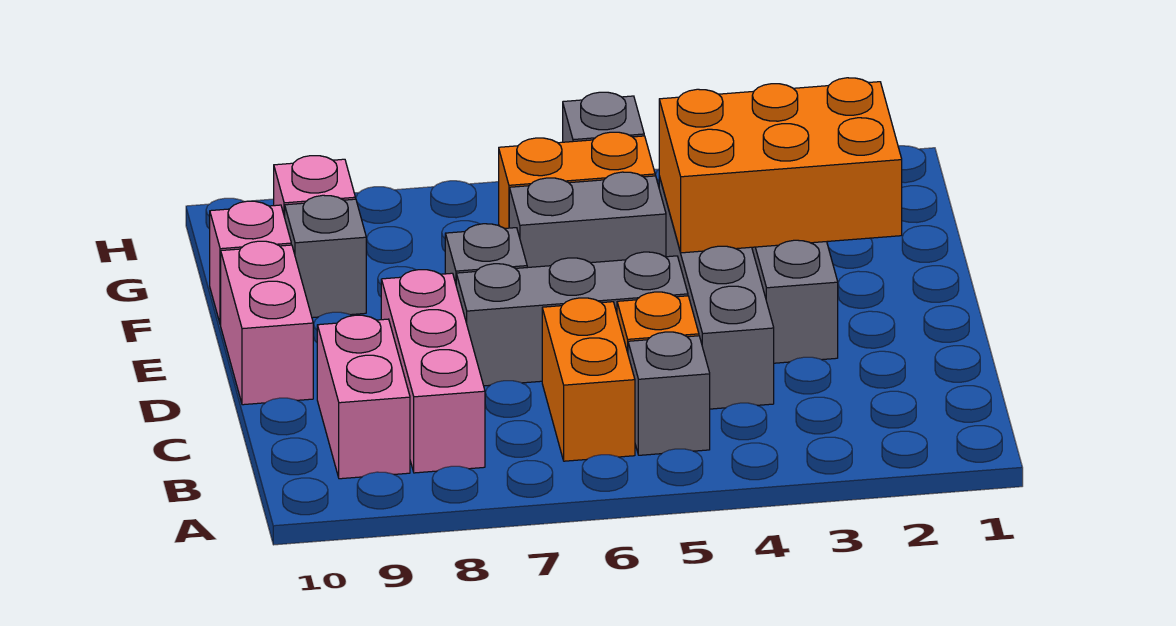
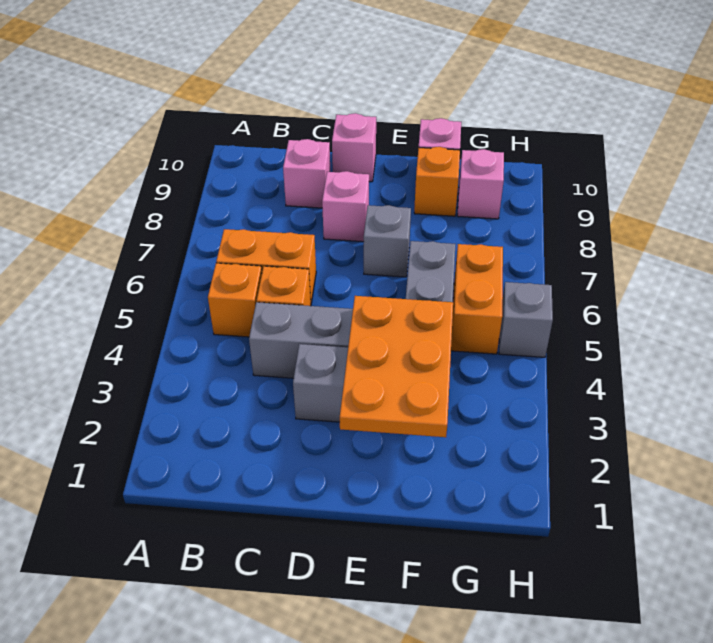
grey 1x1 brick [628,332,710,455] -> orange 1x1 brick [208,263,262,337]
pink 1x3 brick [381,270,485,473] -> pink 1x1 brick [322,171,369,242]
pink 1x2 brick [317,315,410,479] -> pink 1x1 brick [283,139,330,208]
grey 1x3 brick [456,252,688,386] -> none
pink 1x2 brick [221,241,313,405] -> pink 1x1 brick [332,113,376,182]
orange 2x3 brick [659,78,902,253] -> orange 2x3 plate [340,296,453,437]
grey 1x1 brick [285,195,366,318] -> orange 1x1 brick [414,147,460,216]

